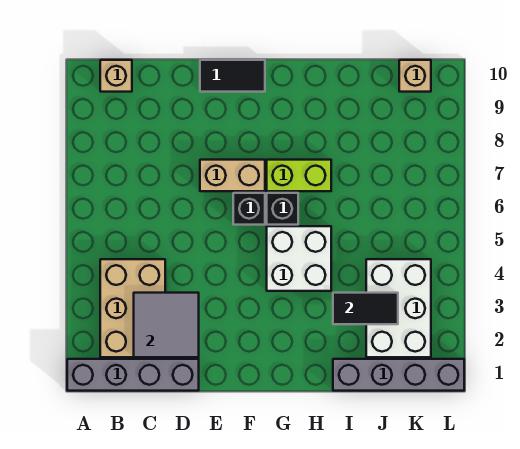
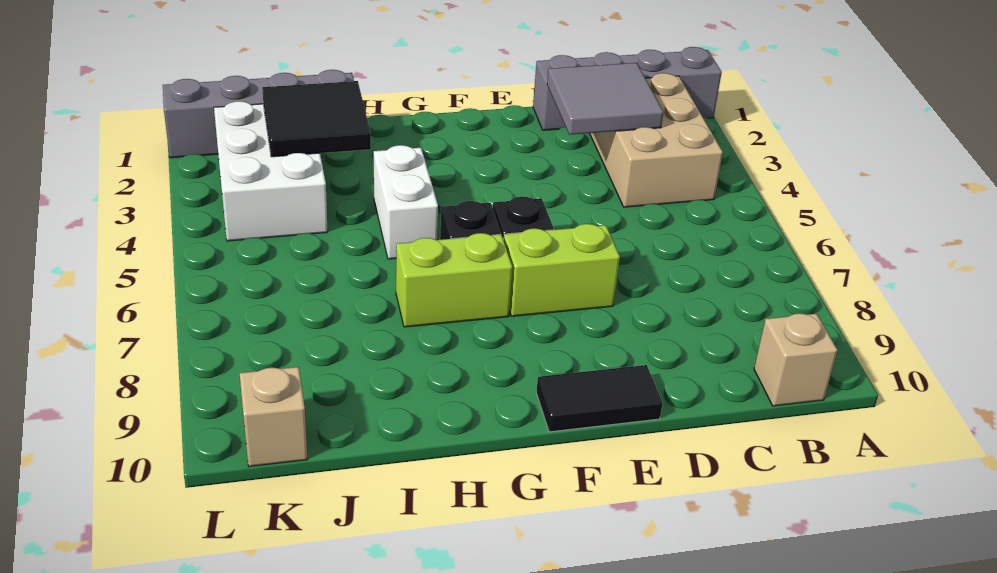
tan 1x2 brick [200,160,265,191] -> lime 1x2 brick [504,224,620,316]
white 2x2 brick [267,226,331,291] -> white 1x2 brick [374,145,438,259]
black 1x2 tile [333,293,398,324] -> black 2x2 tile [262,81,371,157]

